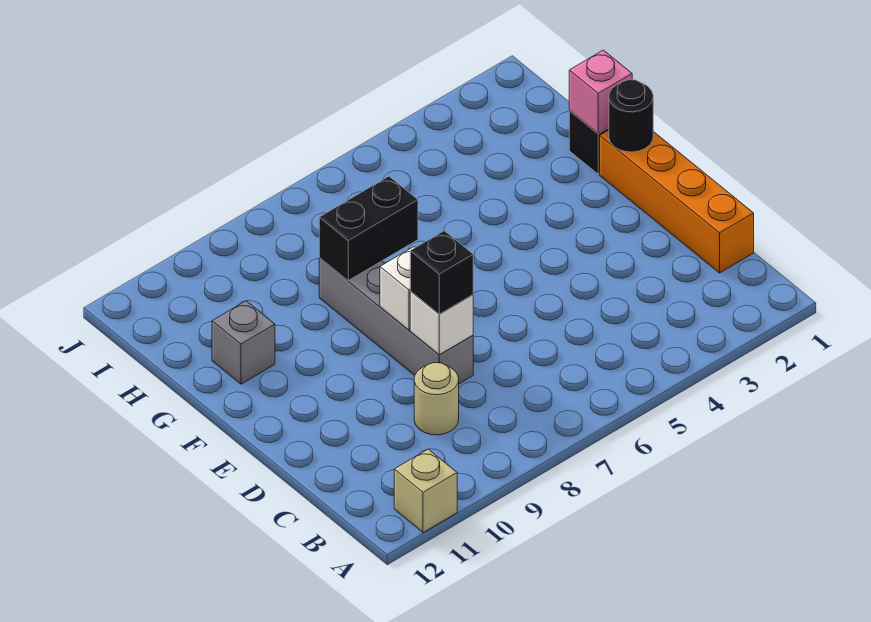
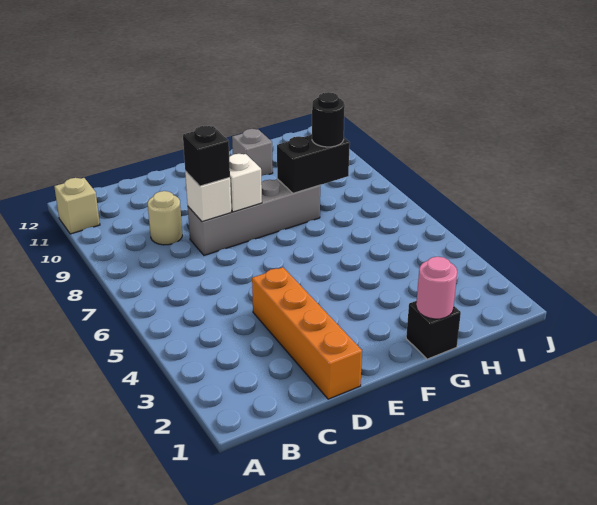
orange 1x4 brick [600,130,754,273] -> orange 1x4 brick turned to [252,267,362,399]
black 1x1 round brick [609,80,653,152] -> black 1x1 round brick moved to [312,92,345,147]
pink 1x1 brick [569,50,632,134] -> pink 1x1 round brick [416,257,457,319]
black 1x2 brick [319,176,418,280] -> black 1x2 brick turned to [277,135,350,193]

